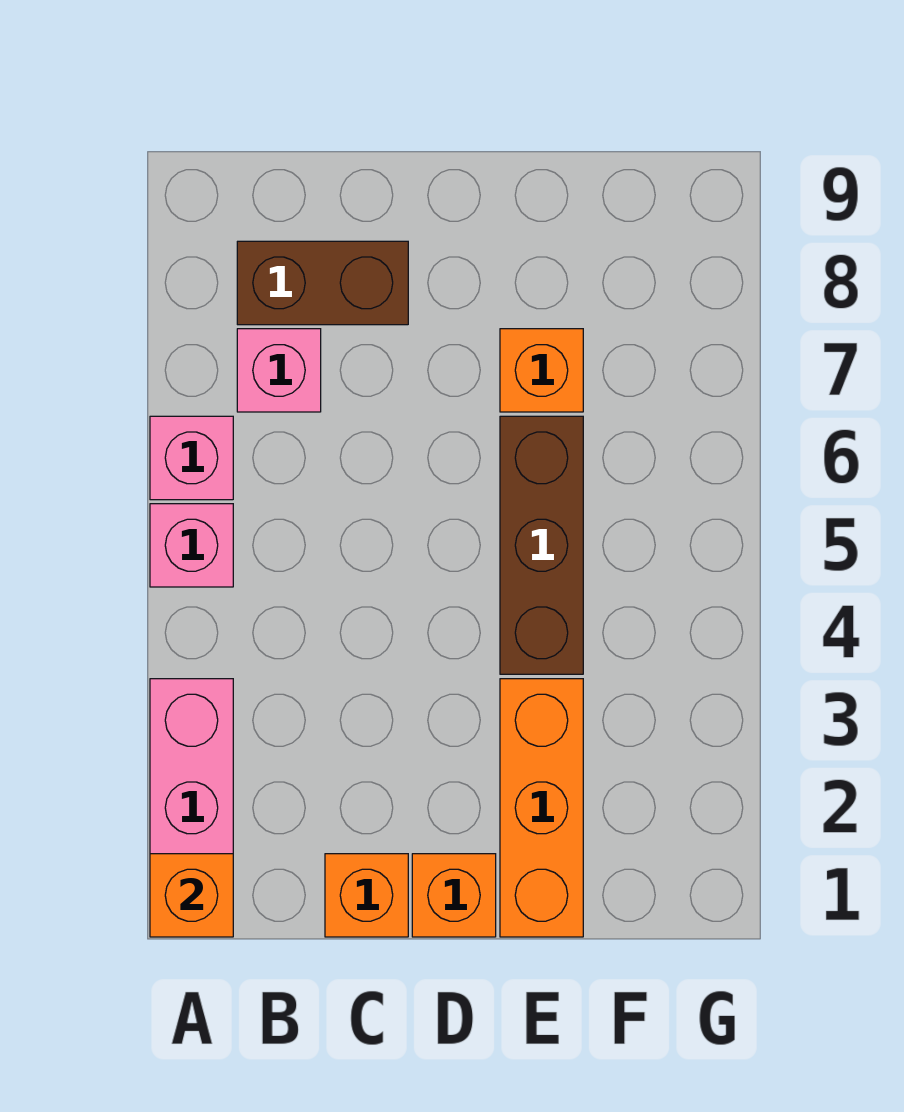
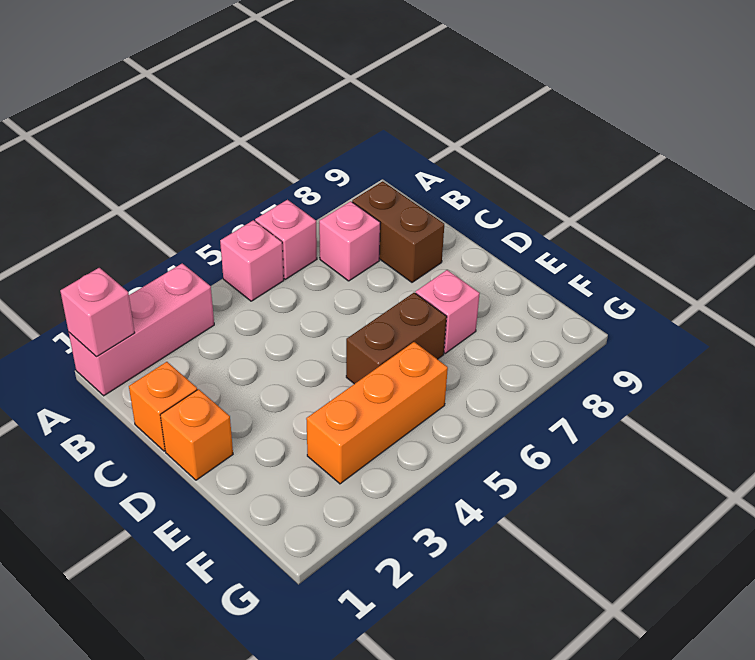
orange 1x1 brick [150,854,233,937] -> pink 1x1 brick [60,268,135,357]
orange 1x3 brick [500,679,583,937] -> orange 1x3 brick moved to [306,342,448,484]
brown 1x3 brick [500,416,583,674] -> brown 1x2 brick [346,293,447,384]
orange 1x1 brick [500,329,583,412] -> pink 1x1 brick [416,270,480,353]

